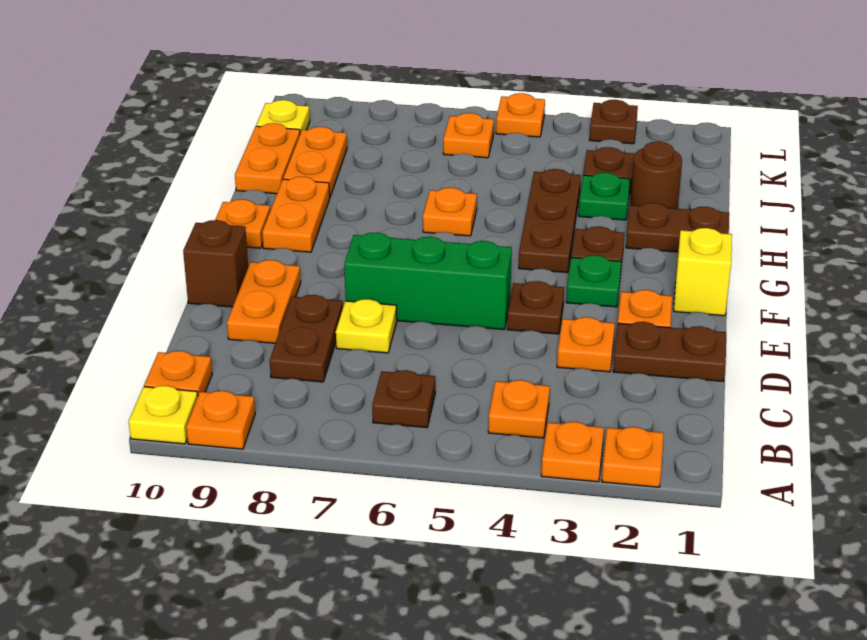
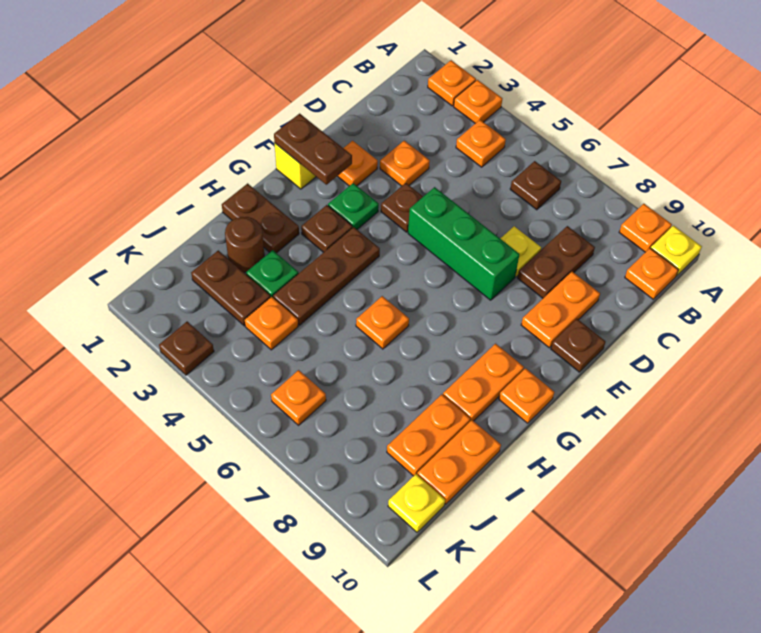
brown 1x2 plate [613,322,726,381] -> brown 1x2 plate moved to [274,114,352,185]
brown 1x1 brick [183,220,248,307] -> brown 1x1 plate [551,319,606,372]
orange 1x1 plate [496,93,545,137] -> orange 1x1 plate moved to [245,297,298,350]

